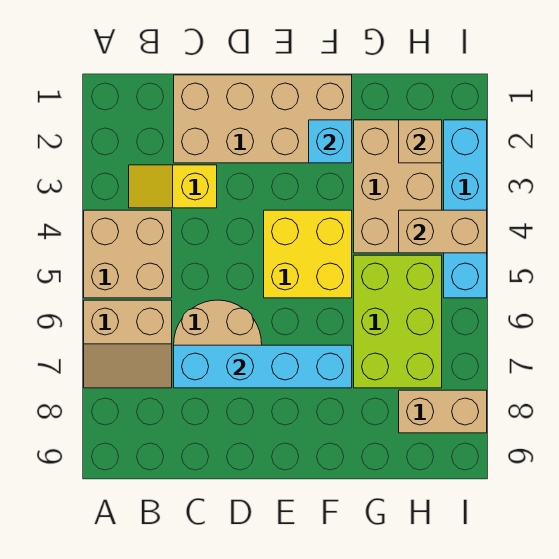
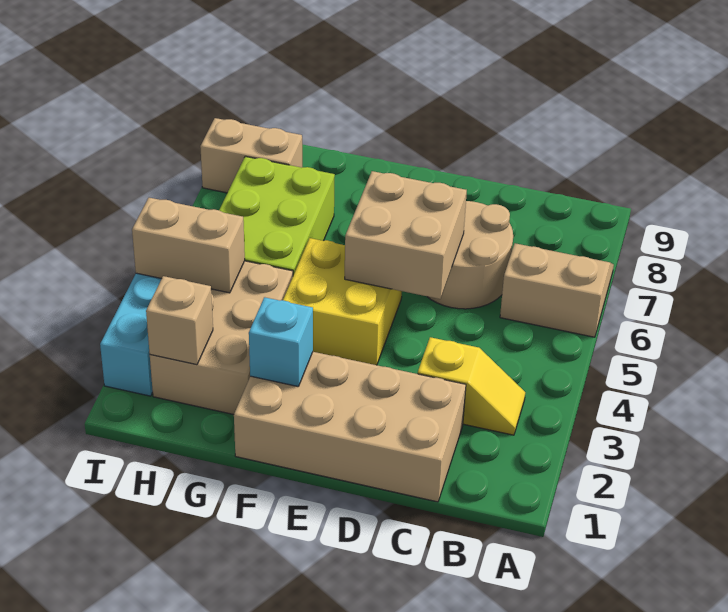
tan 2x2 brick [84,210,172,298] -> tan 2x2 brick moved to [345,171,467,299]
cyan 1x4 brick [174,345,352,388] -> none

